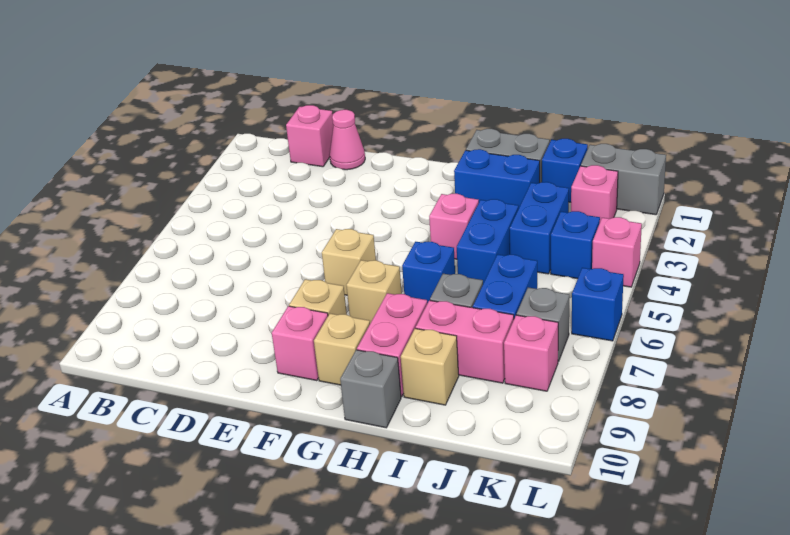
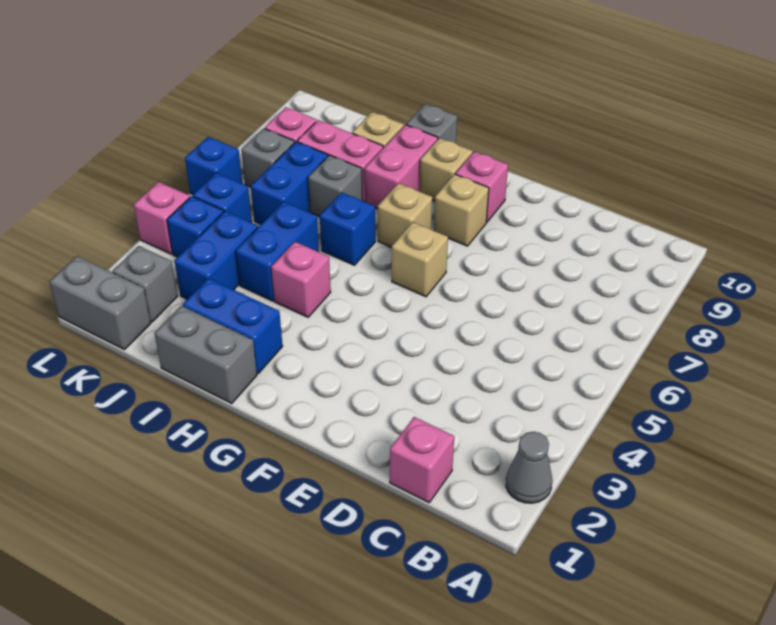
none -> grey 1x1 cone [506,432,552,503]
pink 1x1 cone [330,110,365,170] -> none
blue 1x1 brick [542,139,588,202] -> blue 1x1 brick moved to [193,173,252,222]
pink 1x1 brick [571,165,618,221] -> grey 1x1 brick [113,246,177,322]

